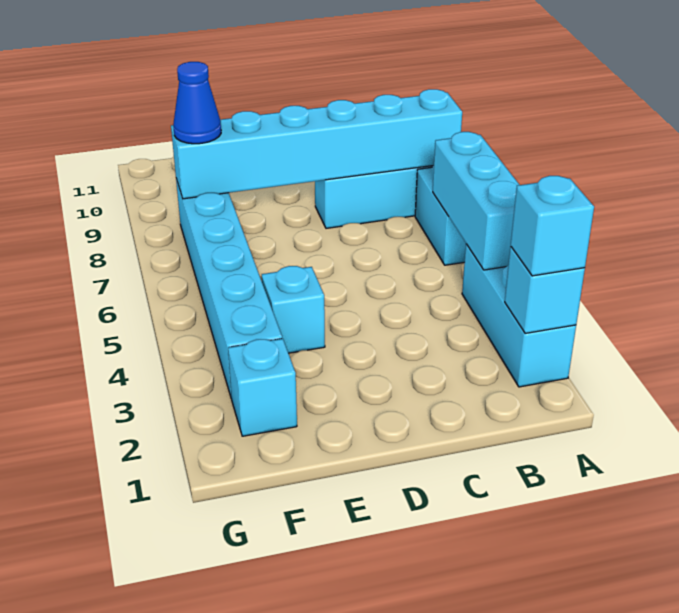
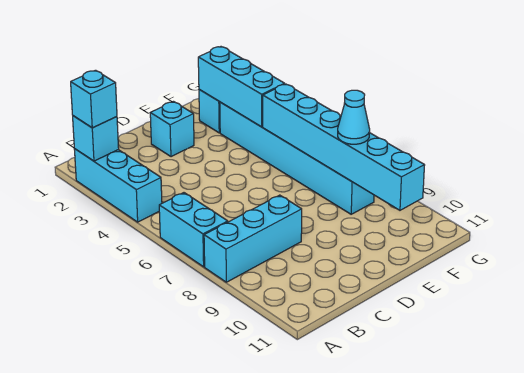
cyan 1x3 brick [433,132,519,270] -> cyan 1x3 brick moved to [198,47,285,127]
cyan 1x6 brick [171,89,462,199] -> cyan 1x6 brick turned to [263,84,425,210]
cyan 1x1 brick [262,266,325,353] -> cyan 1x1 brick moved to [150,102,194,157]
blue 1x1 cone [173,62,221,144] -> cyan 1x1 cone [338,90,370,144]

